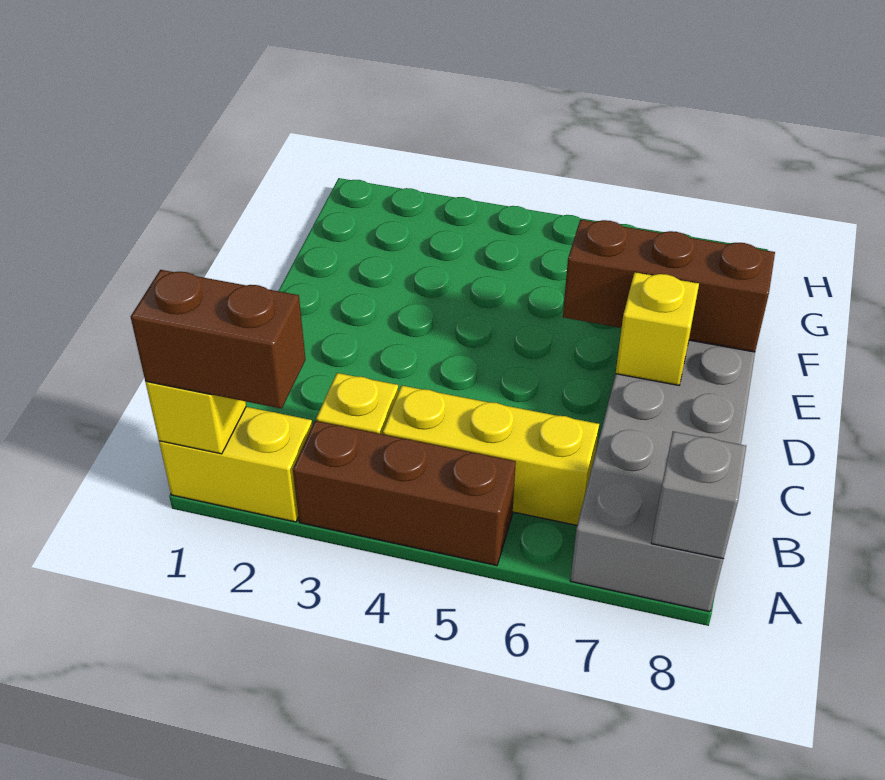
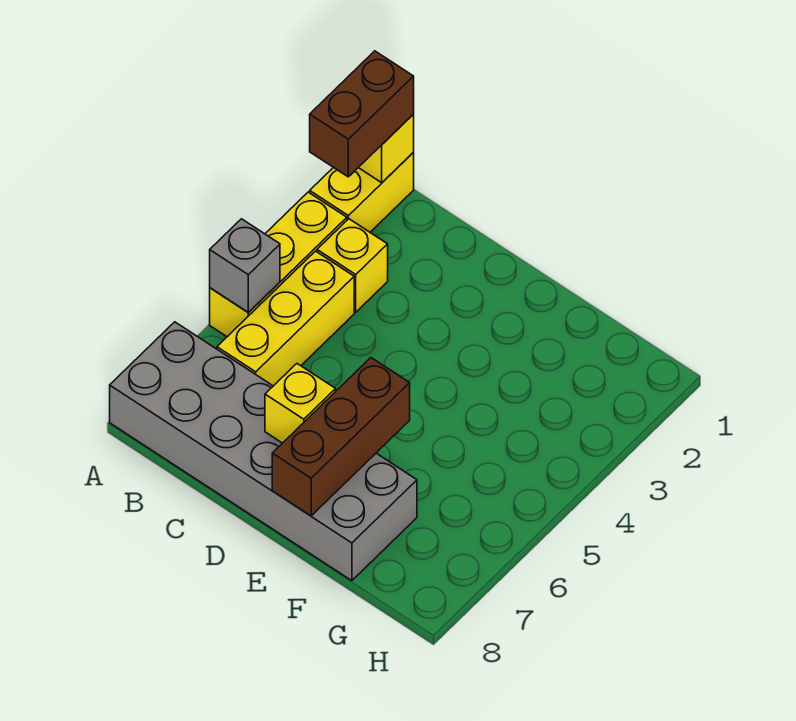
brown 1x3 brick [293,421,516,565] -> yellow 1x3 brick [210,192,347,337]
grey 1x1 brick [651,432,746,559] -> grey 1x1 brick moved to [210,219,280,312]

